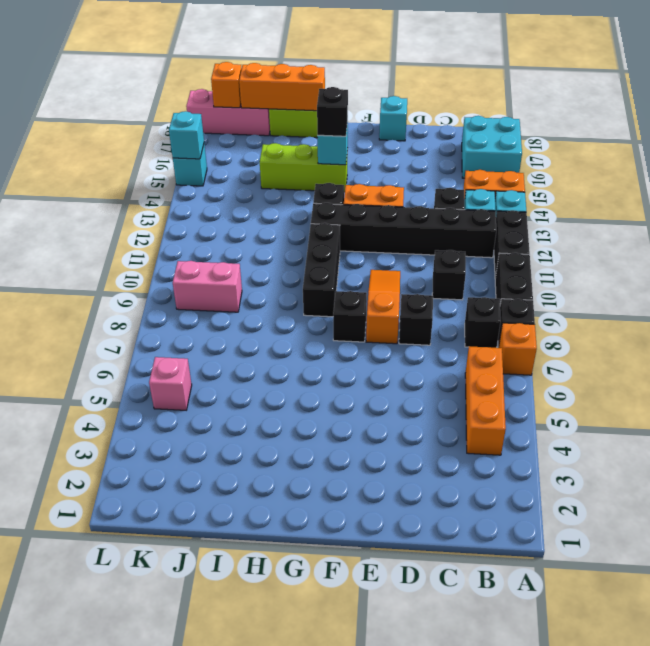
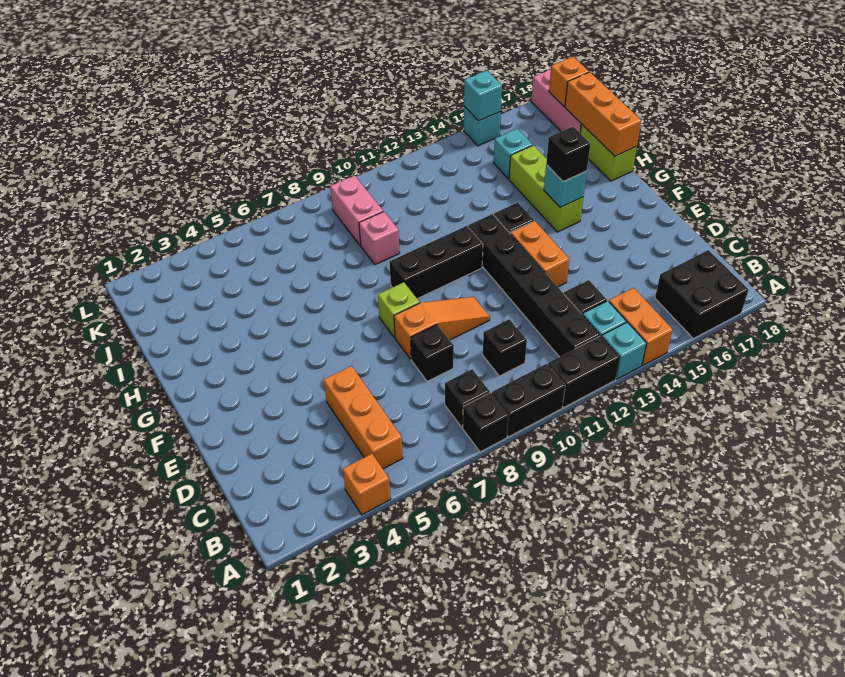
orange 1x1 brick [499,323,537,375] -> orange 1x1 brick moved to [343,454,391,515]
cyan 2x2 brick [462,116,522,178] -> black 2x2 brick [655,250,749,339]
orange 1x3 brick [465,346,506,455] -> orange 1x3 brick turned to [324,366,403,469]
cyan 1x1 brick [379,96,407,141] -> cyan 1x1 brick moved to [494,129,533,179]
black 1x1 brick [333,291,367,342] -> lime 1x1 brick [378,282,420,338]
pink 1x1 brick [149,357,192,410] -> pink 1x1 brick moved to [359,212,400,265]

